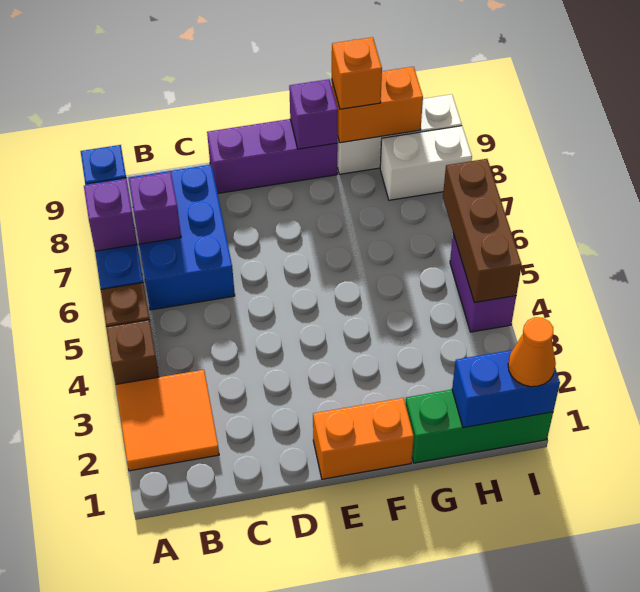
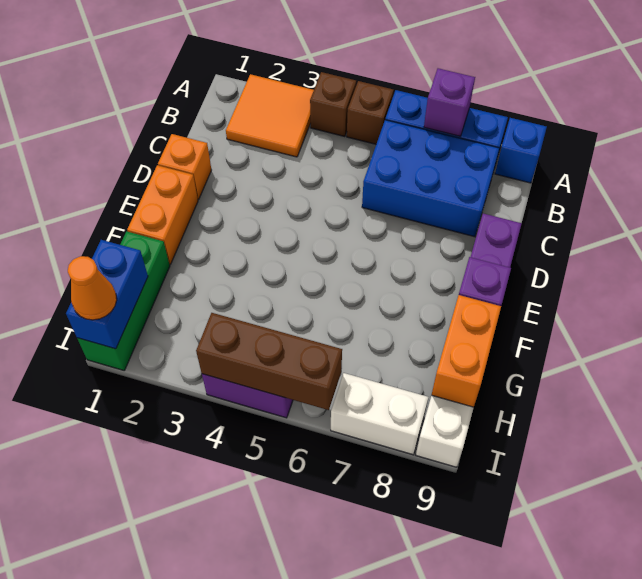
purple 1x1 brick [129,172,181,244] -> none
orange 1x1 brick [332,37,382,109] -> orange 1x1 brick moved to [158,134,211,199]
white 1x2 brick [380,126,472,200] -> white 1x2 brick turned to [331,373,429,455]

